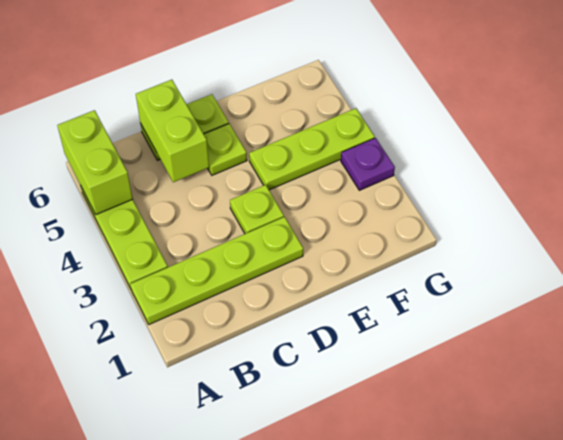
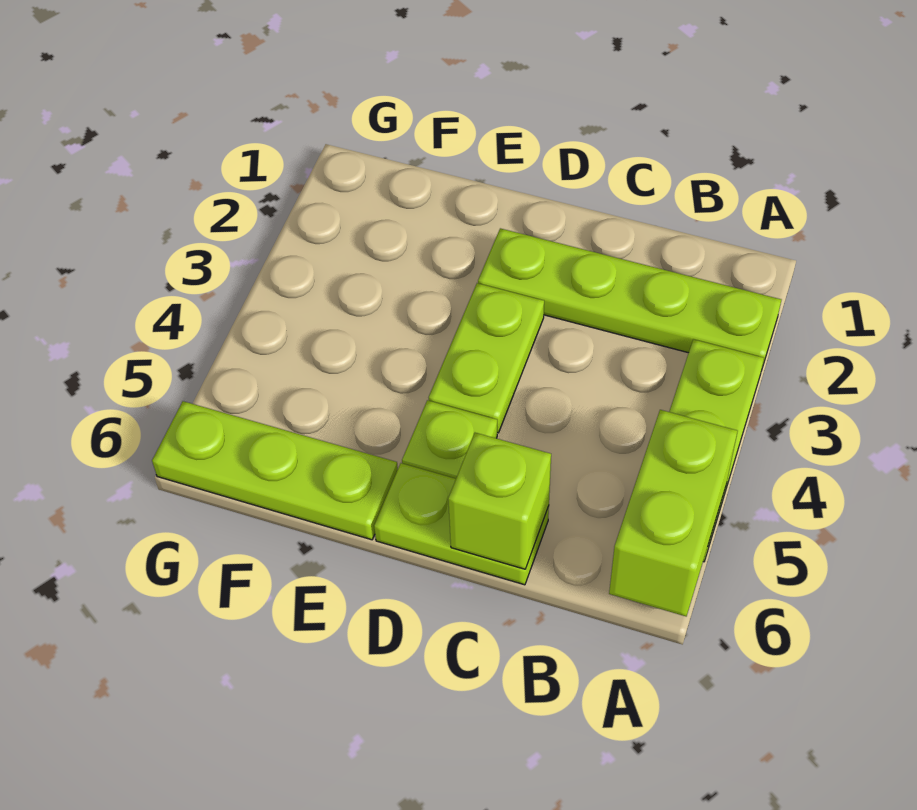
lime 1x2 brick [136,80,209,182] -> lime 1x1 brick [448,433,551,569]
lime 1x1 plate [230,185,284,234] -> lime 1x2 plate [429,283,544,433]
lime 1x3 plate [249,108,375,190] -> lime 1x3 plate moved to [152,401,398,540]
purple 1x1 plate [341,138,395,190] -> none

